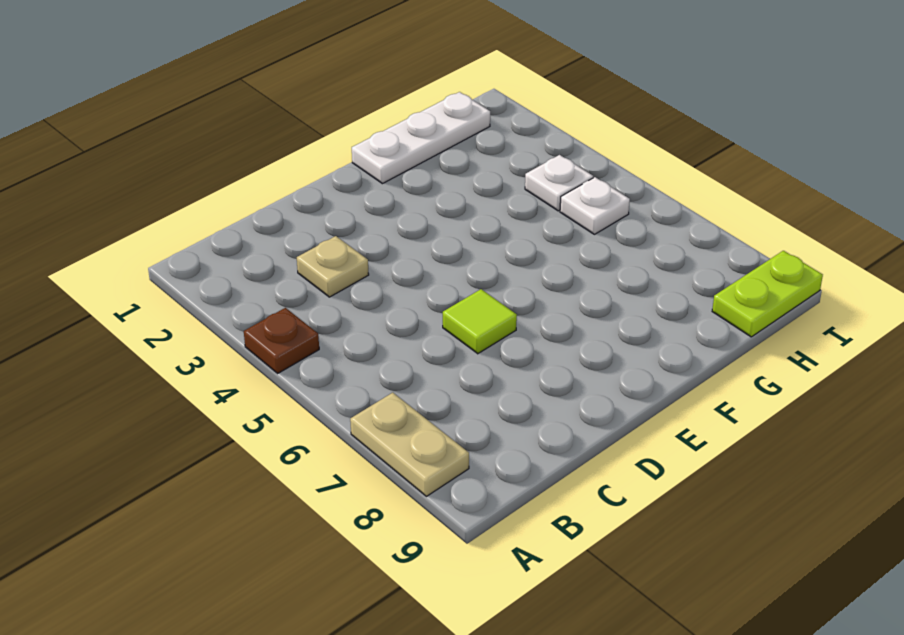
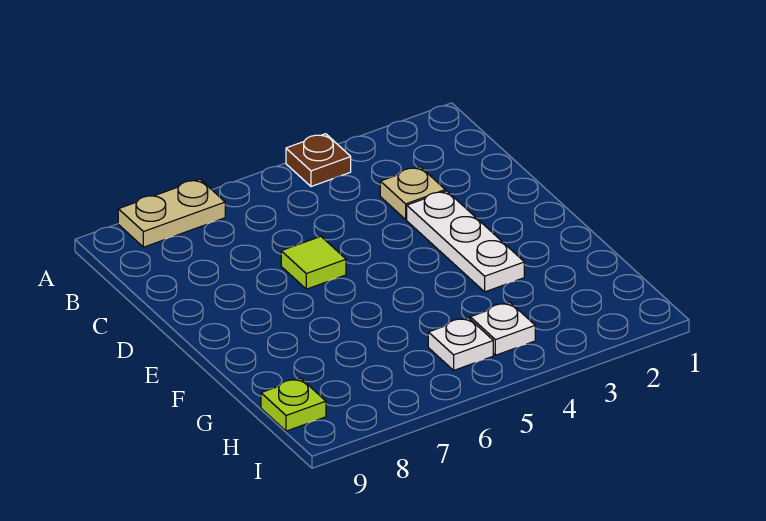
white 1x3 plate [352,92,490,184] -> white 1x3 plate moved to [407,191,524,292]
lime 1x2 plate [712,251,823,337] -> lime 1x1 plate [261,378,326,431]

